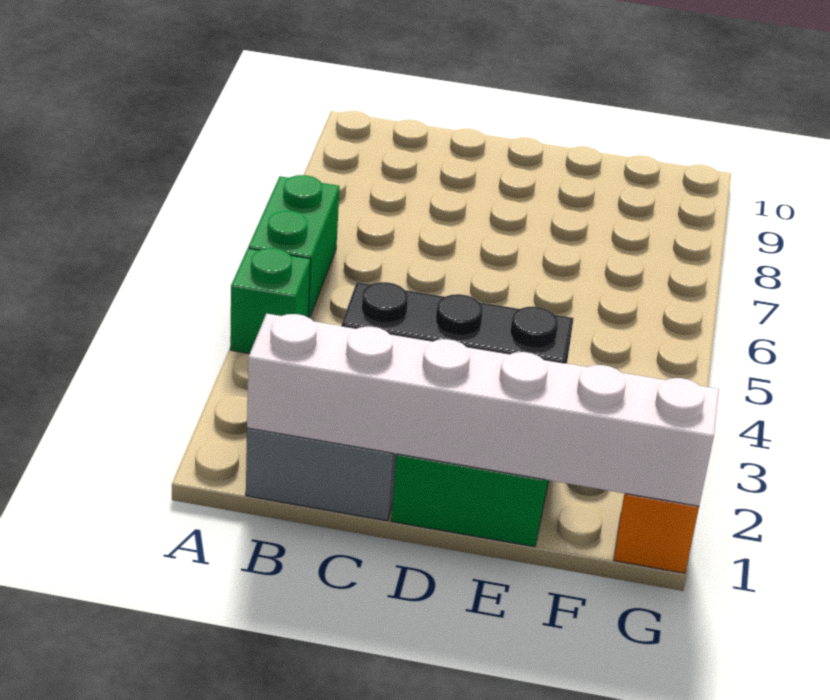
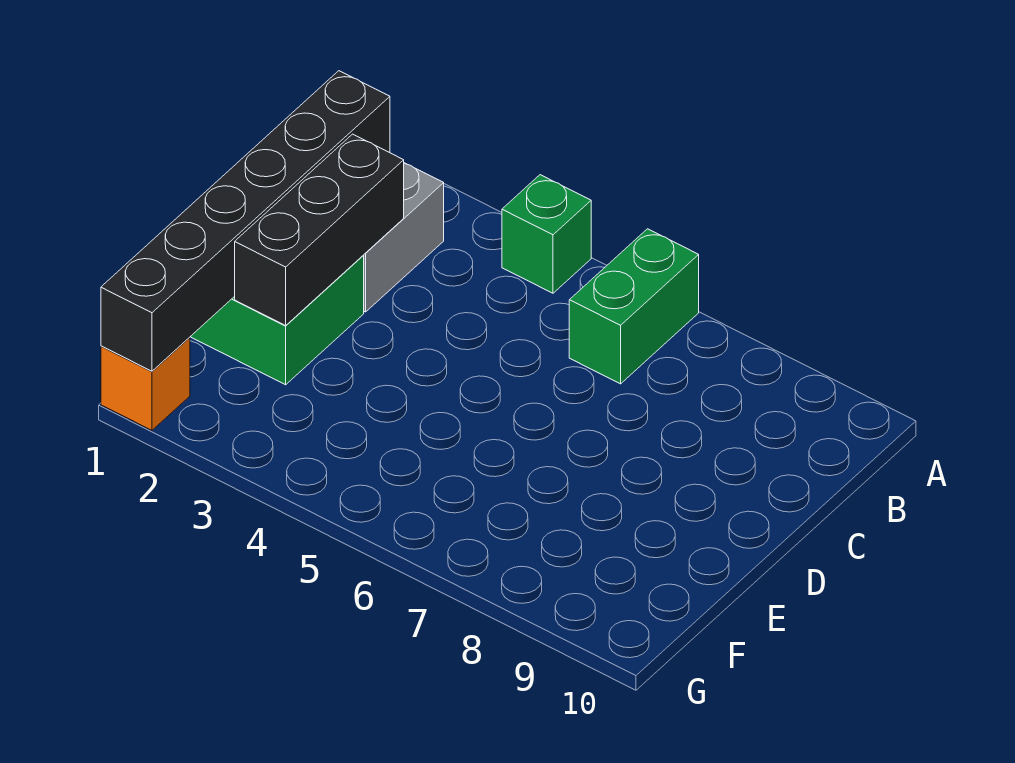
green 1x2 brick [248,175,340,318] -> green 1x2 brick turned to [569,229,699,384]
white 1x6 brick [247,314,719,506] -> black 1x6 brick [101,71,390,371]

